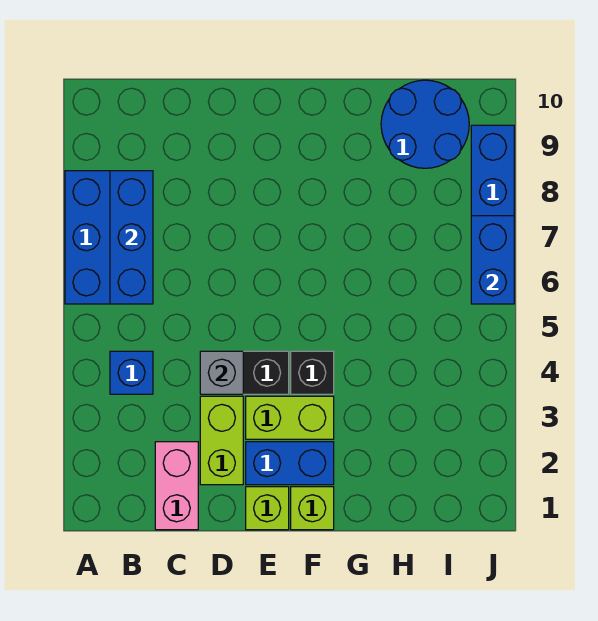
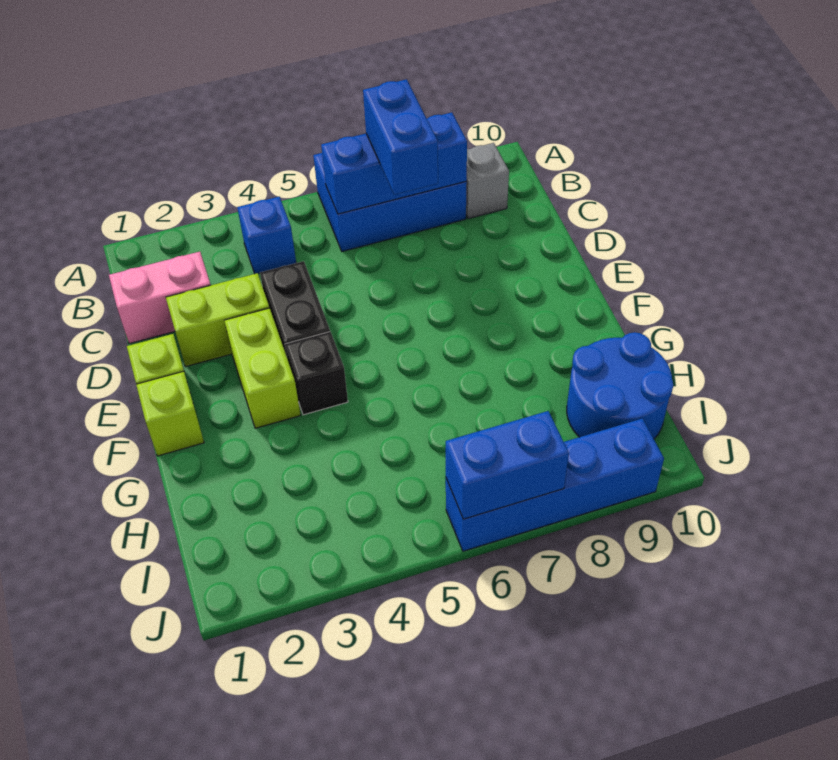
grey 1x1 brick [200,351,243,394] -> grey 1x1 brick moved to [466,143,509,219]
blue 1x2 brick [246,442,334,485] -> blue 1x2 brick moved to [363,79,438,195]

